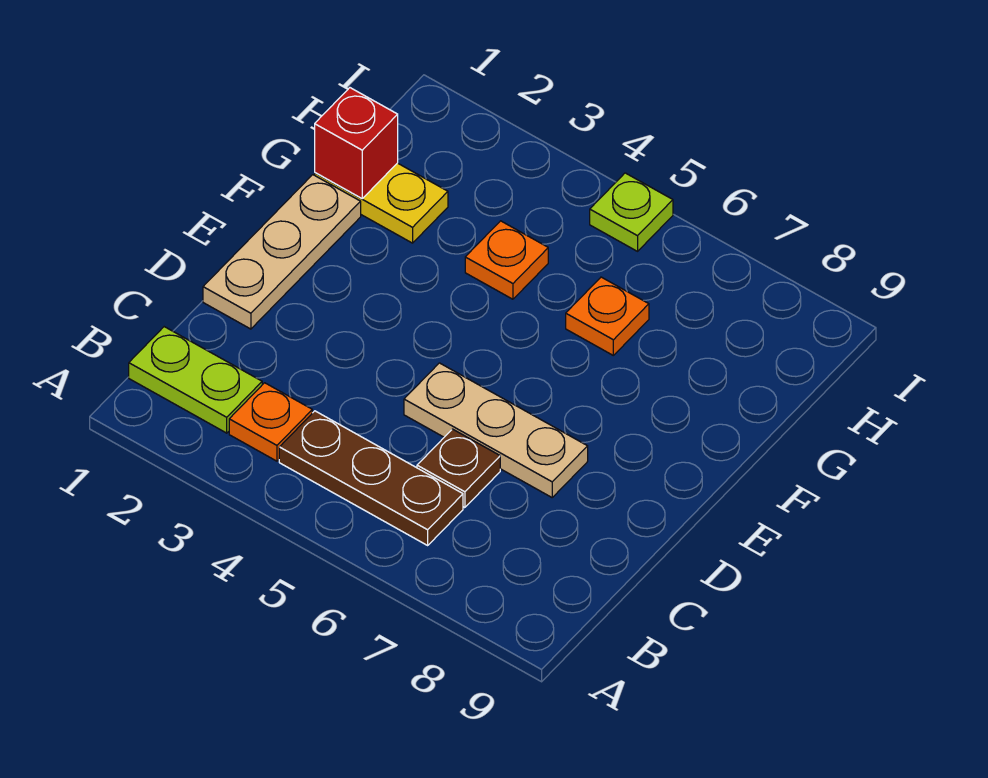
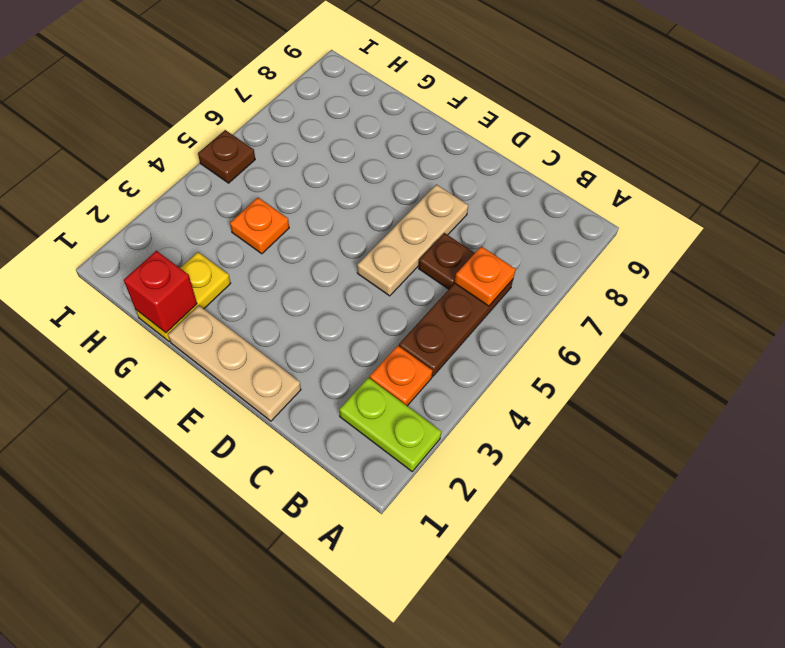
lime 1x2 plate [129,327,262,433] -> lime 1x2 plate turned to [339,378,441,471]
orange 1x1 plate [566,277,649,355] -> orange 1x1 plate moved to [455,246,516,306]
lime 1x1 plate [590,173,673,251] -> brown 1x1 plate [198,130,255,183]

